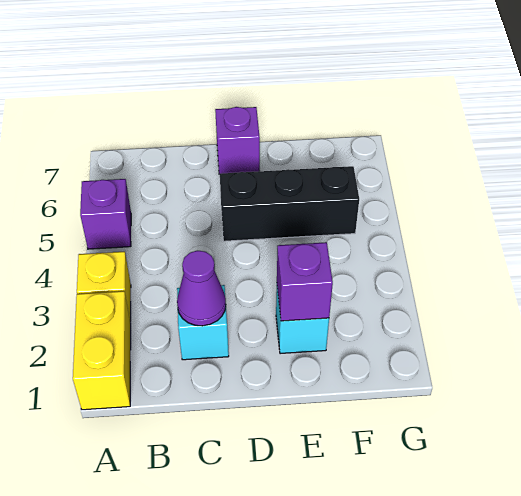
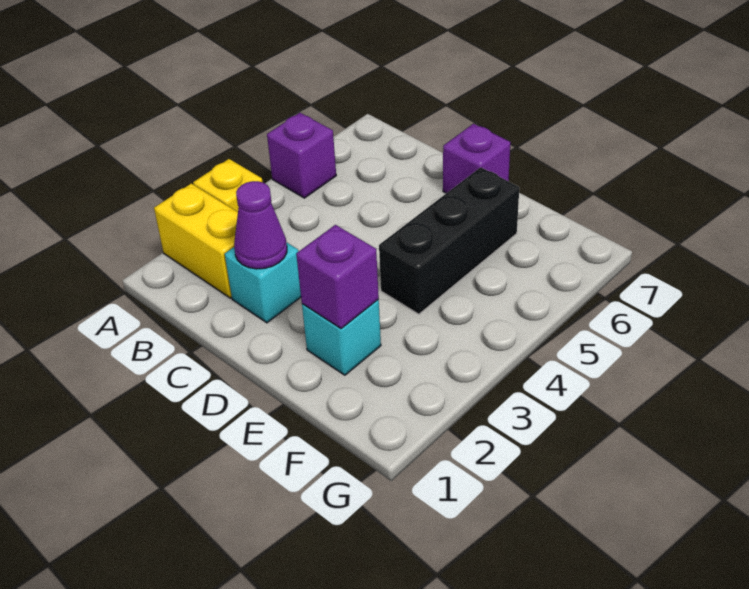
yellow 1x2 brick [73,291,131,410] -> yellow 1x2 brick turned to [154,183,238,298]
black 1x3 brick [220,166,359,241] -> black 1x3 brick turned to [379,167,519,314]

